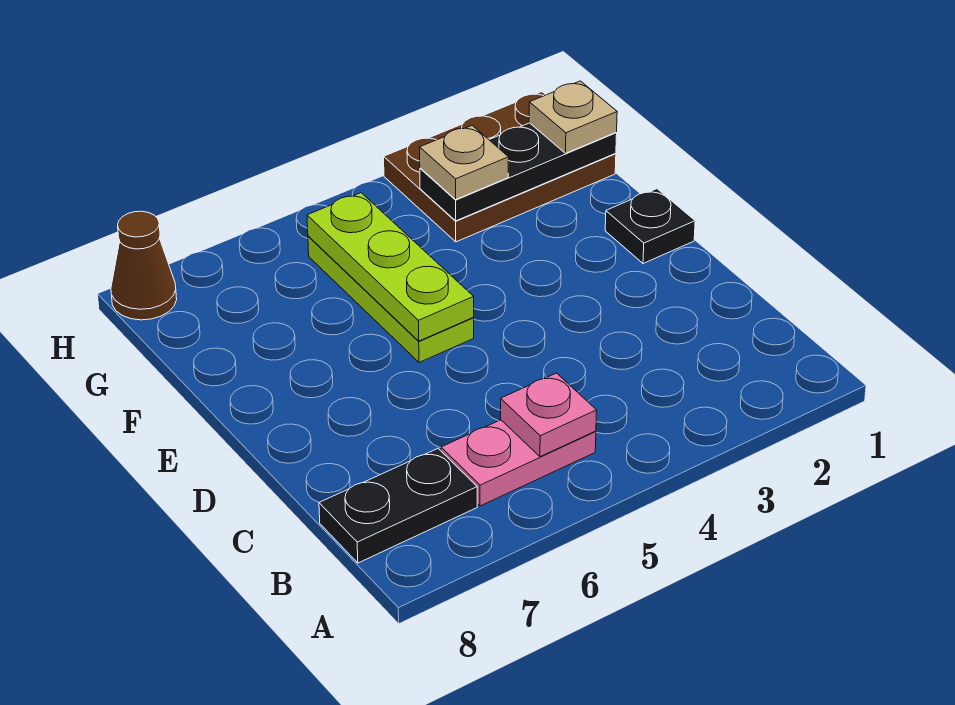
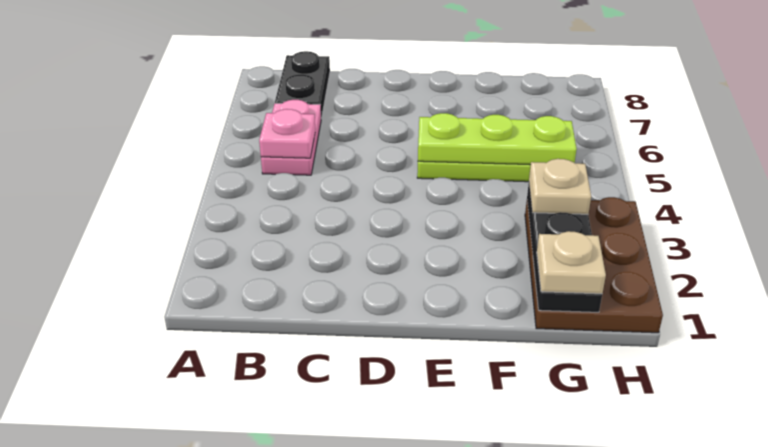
black 1x1 plate [605,189,695,264] -> none
brown 1x1 cone [111,211,177,320] -> none

